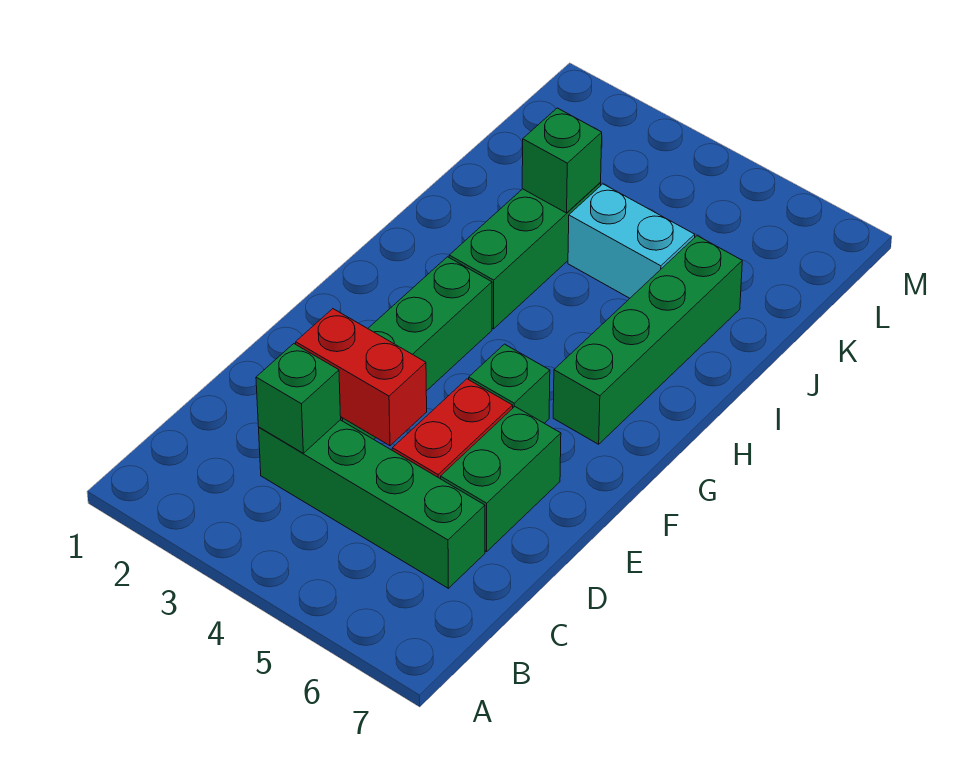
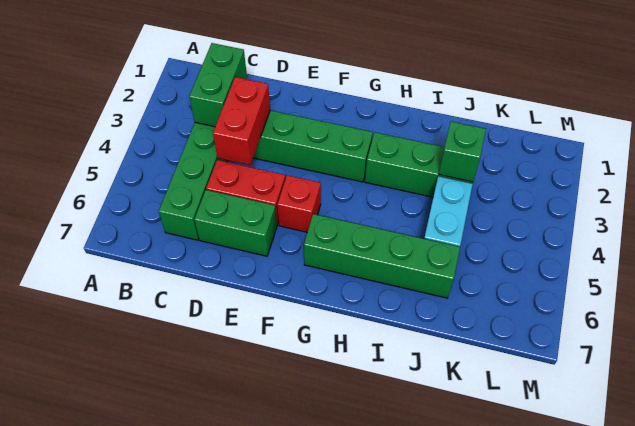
green 1x1 brick [256,344,341,453] -> green 1x2 brick [189,43,247,127]
green 1x1 brick [469,344,550,423] -> red 1x1 brick [277,175,321,232]

